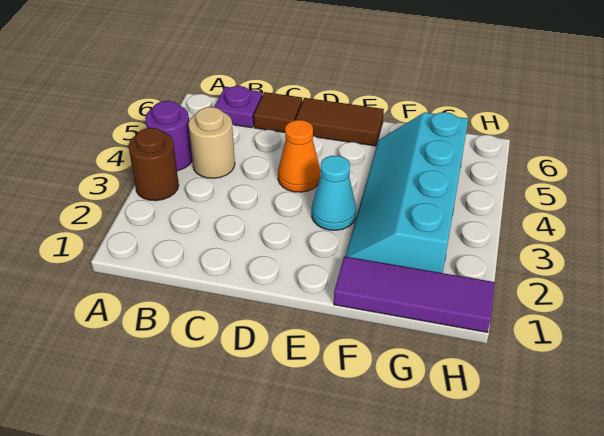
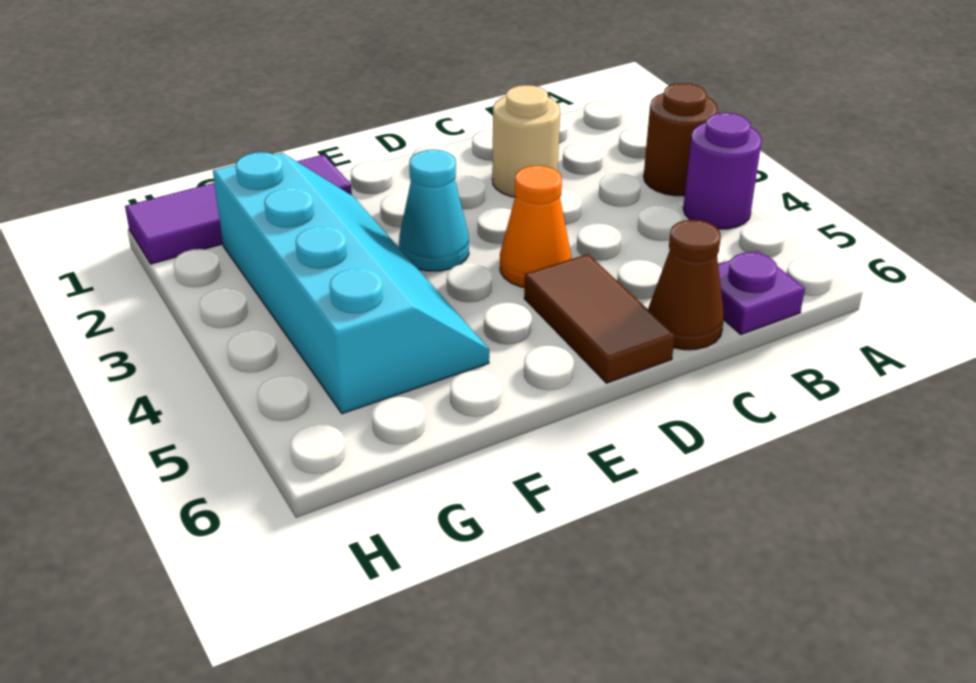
tan 1x1 round brick [188,107,235,178] -> tan 1x1 round brick moved to [492,85,560,197]
brown 1x1 tile [254,92,302,133] -> brown 1x1 cone [648,220,724,350]
brown 1x2 tile [295,98,384,146] -> brown 1x2 tile turned to [524,254,675,383]

